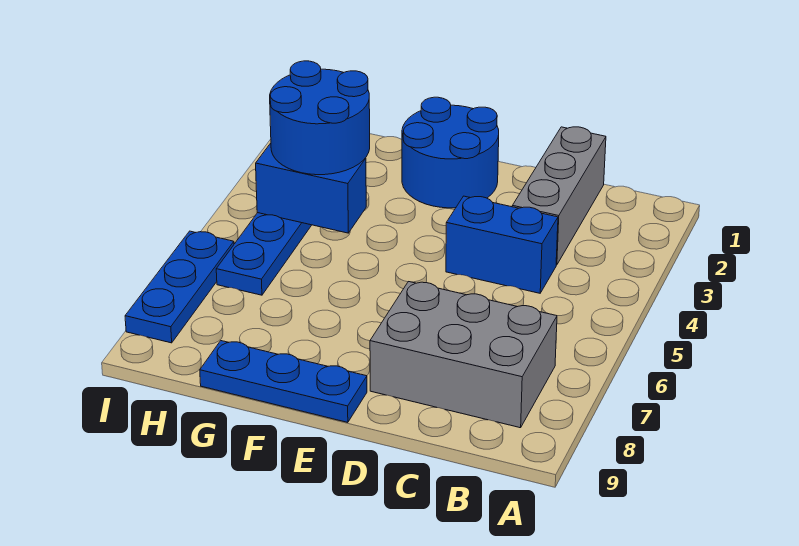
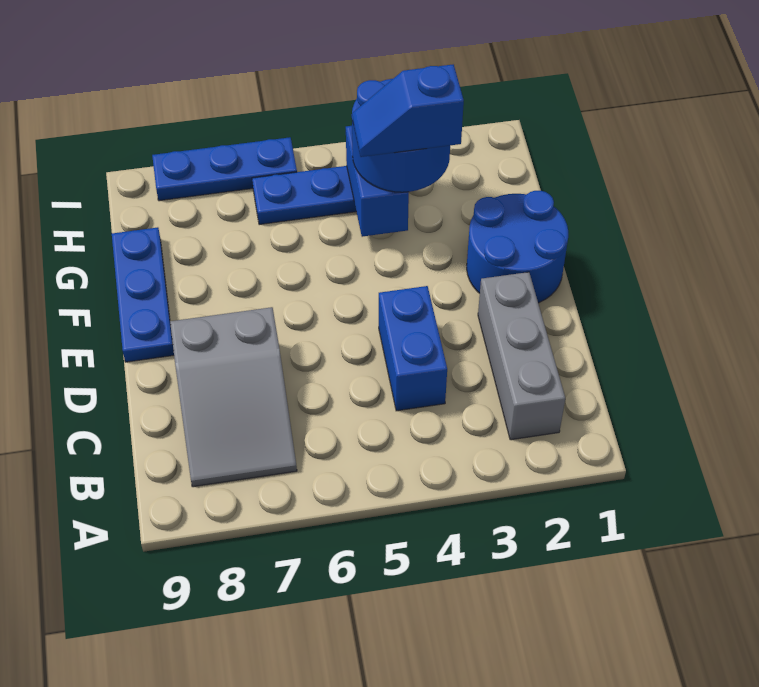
grey 2x3 brick [370,282,557,428] -> grey 2x3 slope [170,307,297,487]
grey 1x3 brick [512,127,606,265] -> grey 1x3 brick turned to [478,272,565,440]
none -> blue 1x2 slope [352,64,464,157]

